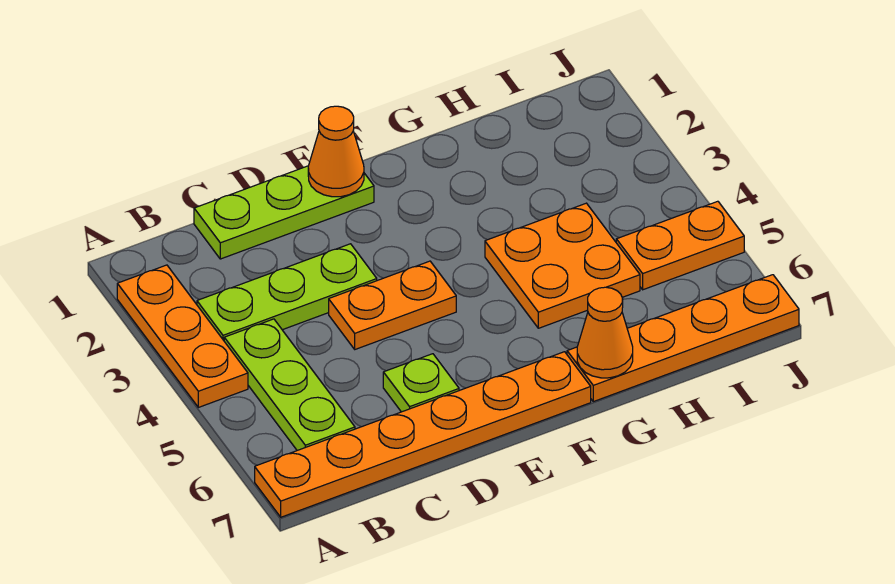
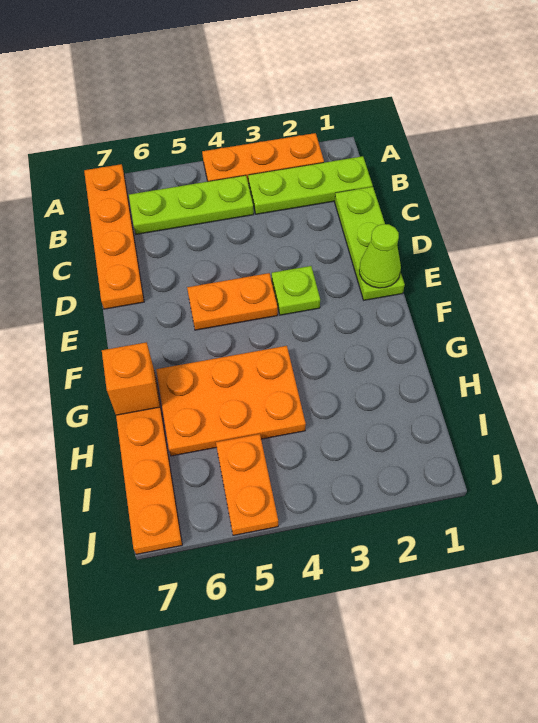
orange 1x6 plate [255,352,591,517] -> orange 1x4 plate [84,164,144,309]
lime 1x3 plate [197,244,377,340] -> lime 1x3 plate turned to [248,156,373,214]
orange 1x2 plate [329,261,456,349] -> orange 1x2 plate turned to [187,273,278,330]
lime 1x1 plate [383,354,459,412] -> lime 1x1 plate moved to [272,266,320,315]
orange 1x1 cone [308,106,364,197] -> lime 1x1 cone [359,224,401,288]
orange 2x2 plate [485,203,640,328] -> orange 2x3 plate [156,346,306,456]
orange 1x1 cone [577,287,633,378] -> orange 1x1 brick [102,342,160,415]

